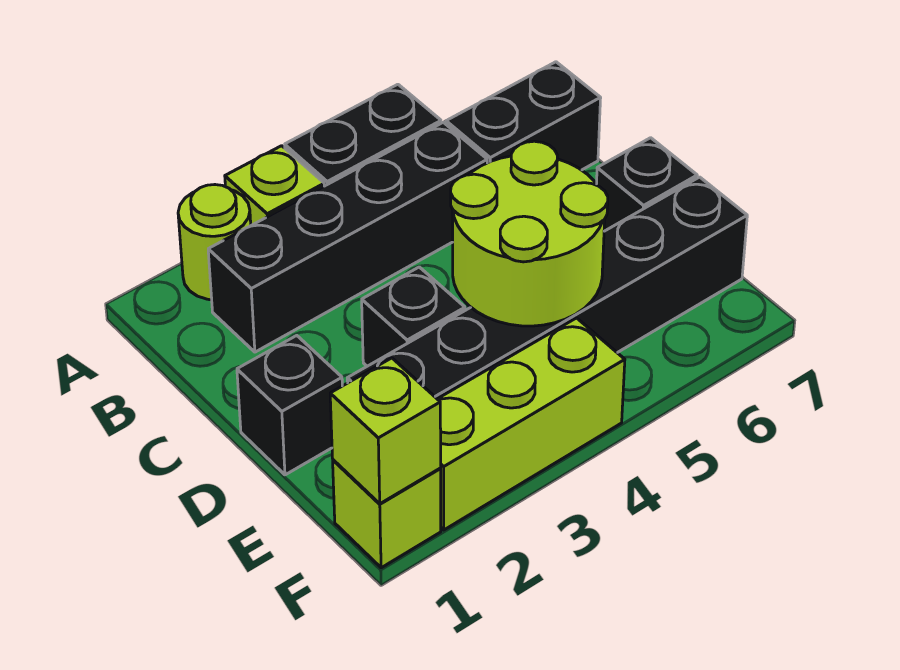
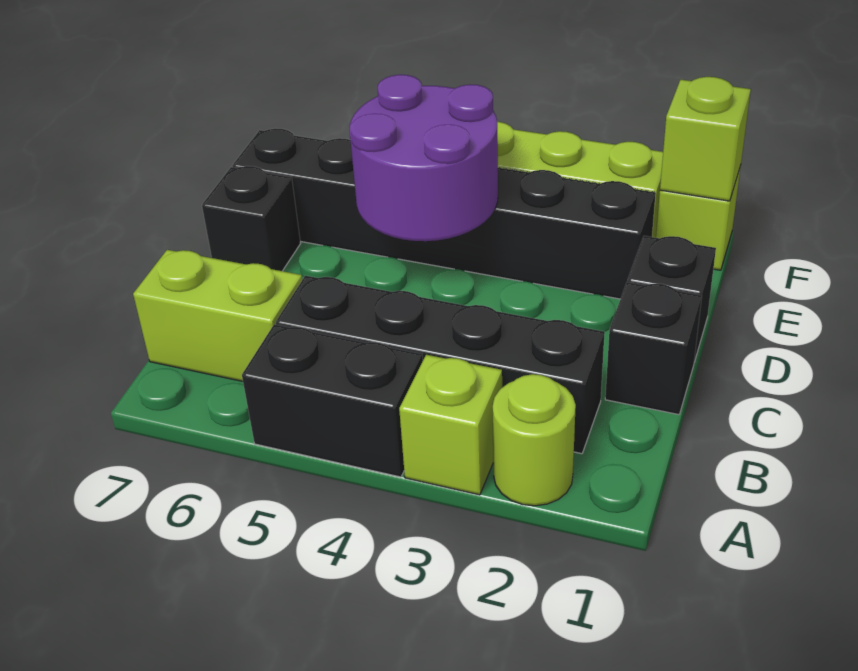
black 1x2 brick [446,62,601,170] -> lime 1x2 brick [133,250,302,381]
black 1x1 brick [362,267,465,366] -> black 1x1 brick moved to [605,282,702,415]
lime 2x2 round brick [451,141,608,326] -> purple 2x2 round brick [350,75,498,241]

